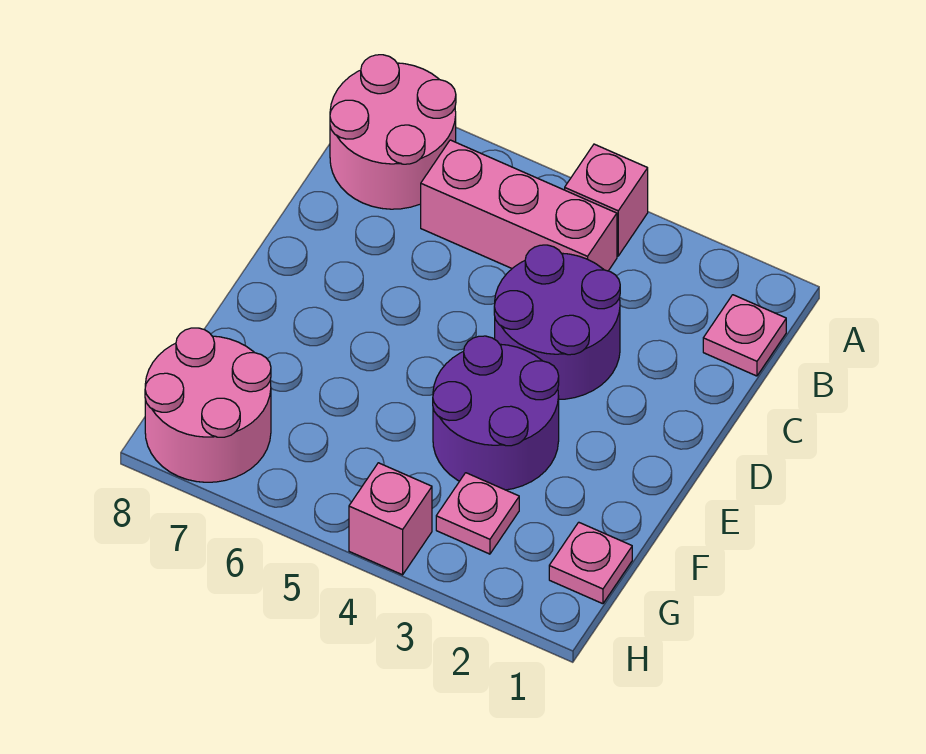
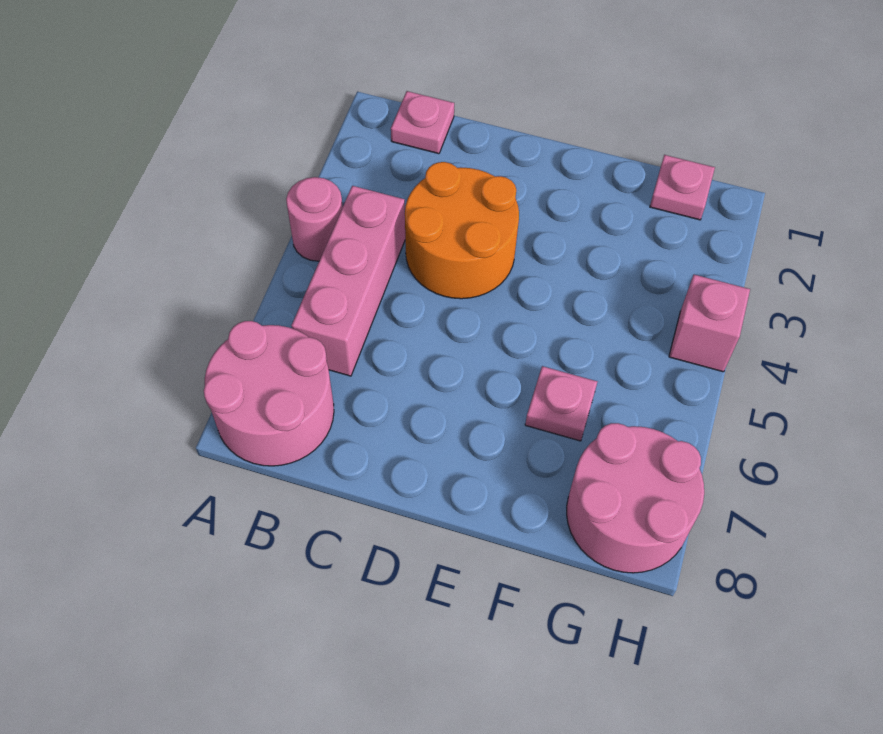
pink 1x1 brick [565,144,648,256] -> pink 1x1 round brick [286,177,343,261]
purple 2x2 round brick [494,245,620,399] -> orange 2x2 round brick [405,162,519,299]
purple 2x2 round brick [433,336,559,490] -> none
pink 1x1 plate [436,473,519,554] -> pink 1x1 plate moved to [525,366,597,441]

